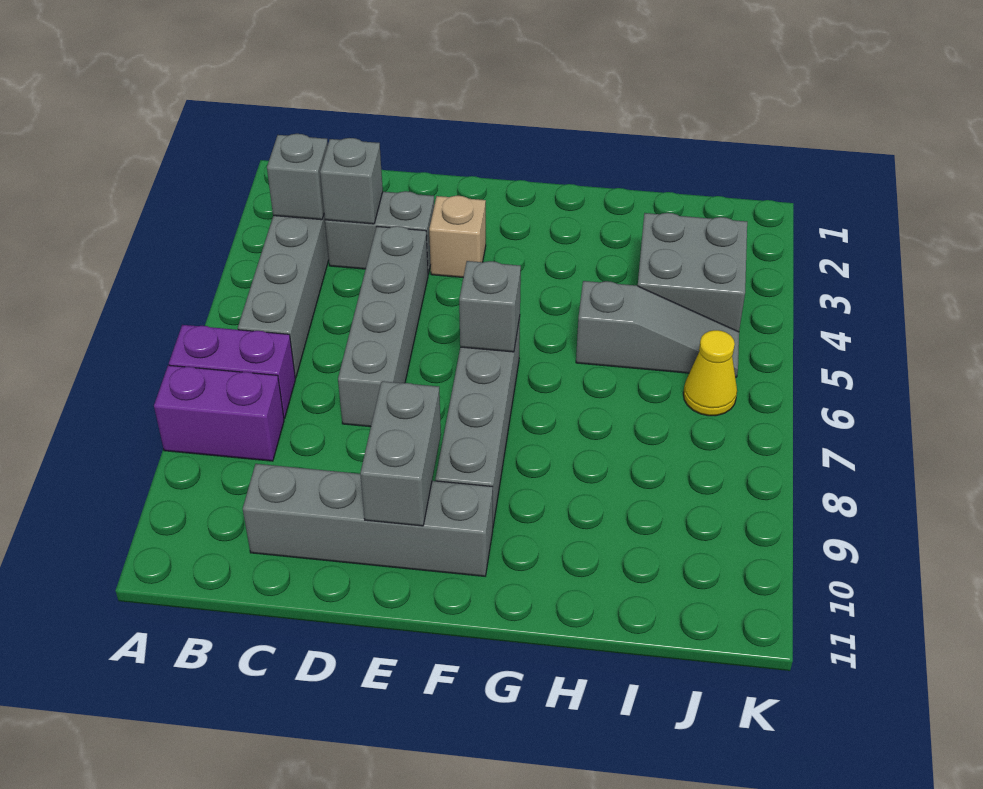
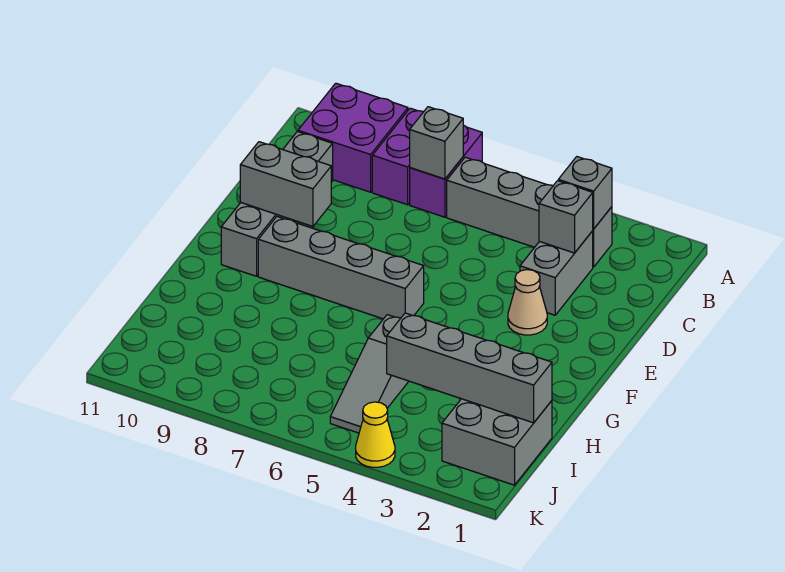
none -> purple 2x2 brick [298,83,408,192]
grey 1x4 brick [338,226,428,427] -> grey 1x4 brick moved to [387,313,552,423]
tan 1x1 brick [429,196,486,277] -> tan 1x1 cone [508,270,547,335]
grey 1x1 brick [459,261,521,352] -> grey 1x1 brick moved to [410,107,463,179]
grey 2x2 brick [638,213,747,332] -> grey 2x2 brick moved to [442,399,552,485]
yellow 1x1 cone [683,330,737,416] -> yellow 1x1 cone moved to [356,402,395,467]

